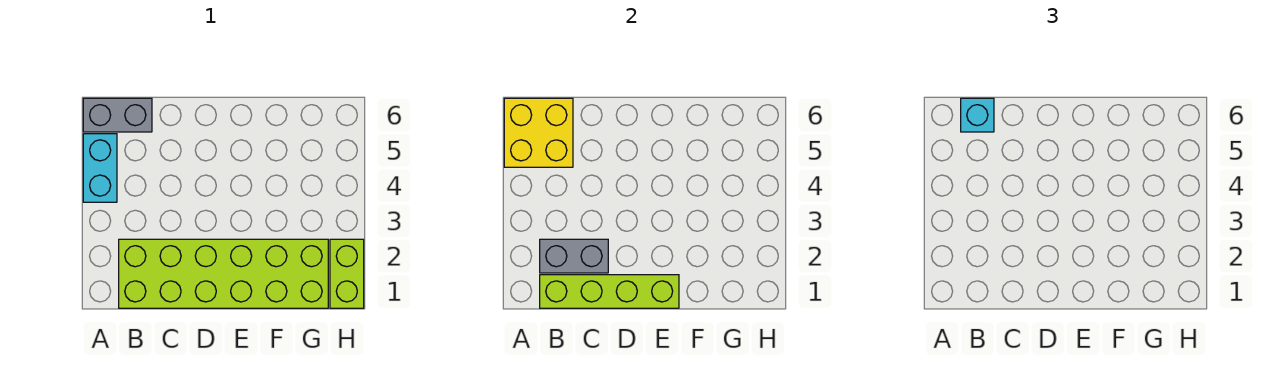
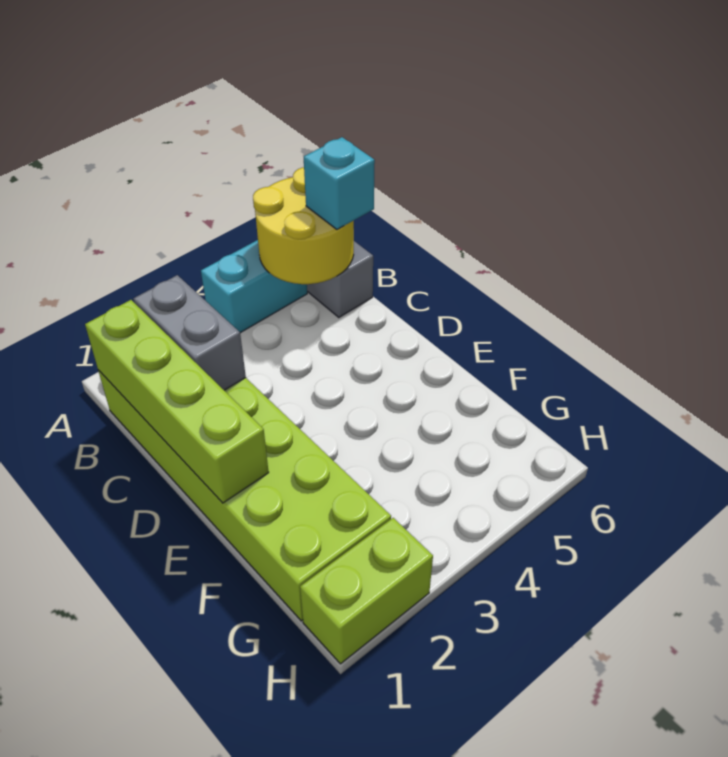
yellow 2x2 brick [504,98,573,167] -> yellow 2x2 round brick [253,167,354,284]

